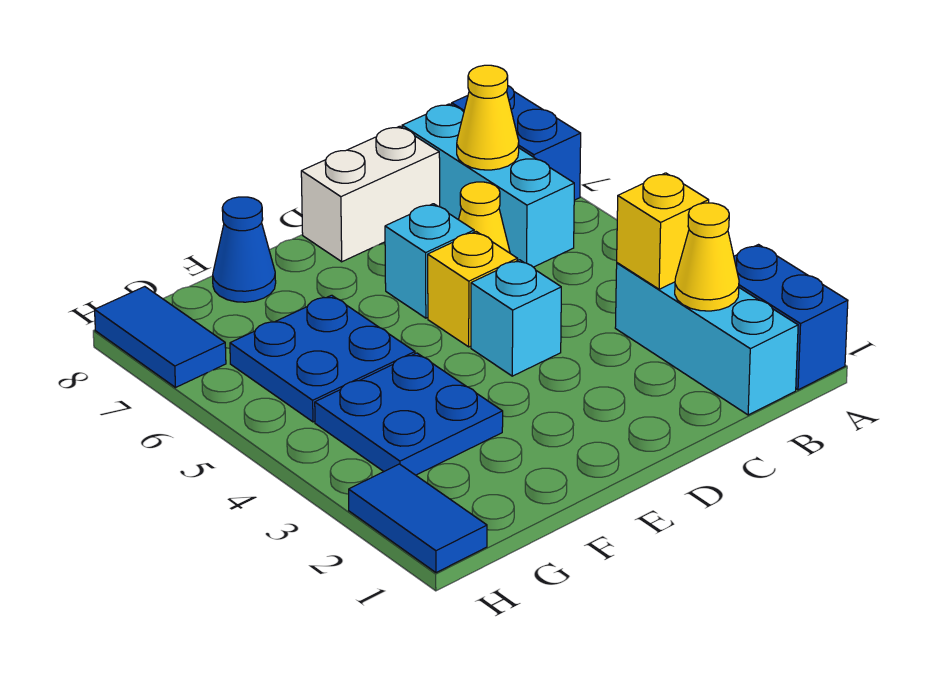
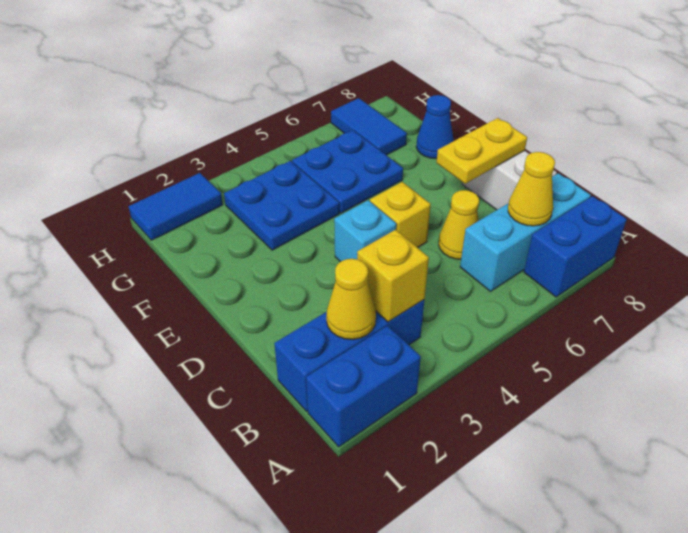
cyan 1x3 brick [615,263,798,415] -> blue 1x3 brick [274,300,424,411]
cyan 1x1 brick [385,204,474,318] -> none
none -> yellow 1x2 plate [436,118,527,184]
blue 1x2 tile [95,287,226,387] -> blue 1x2 tile turned to [331,98,407,155]

